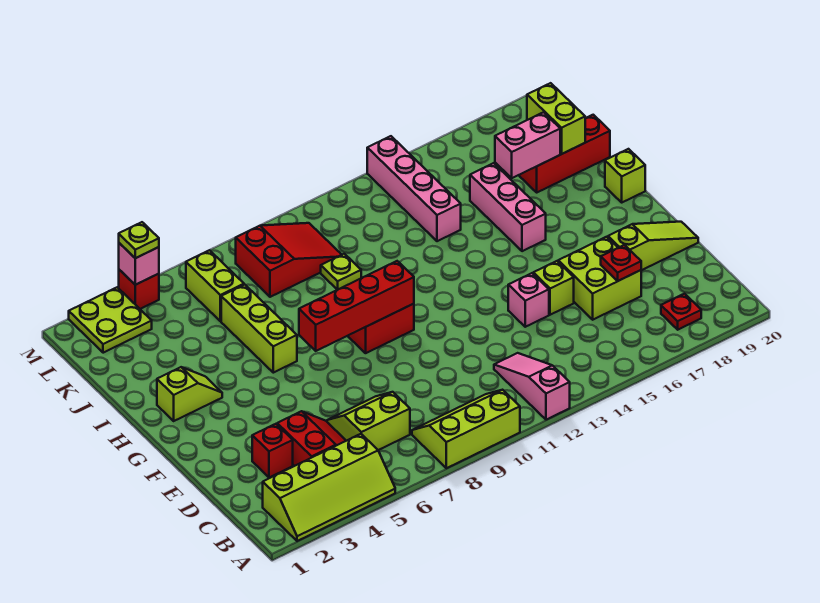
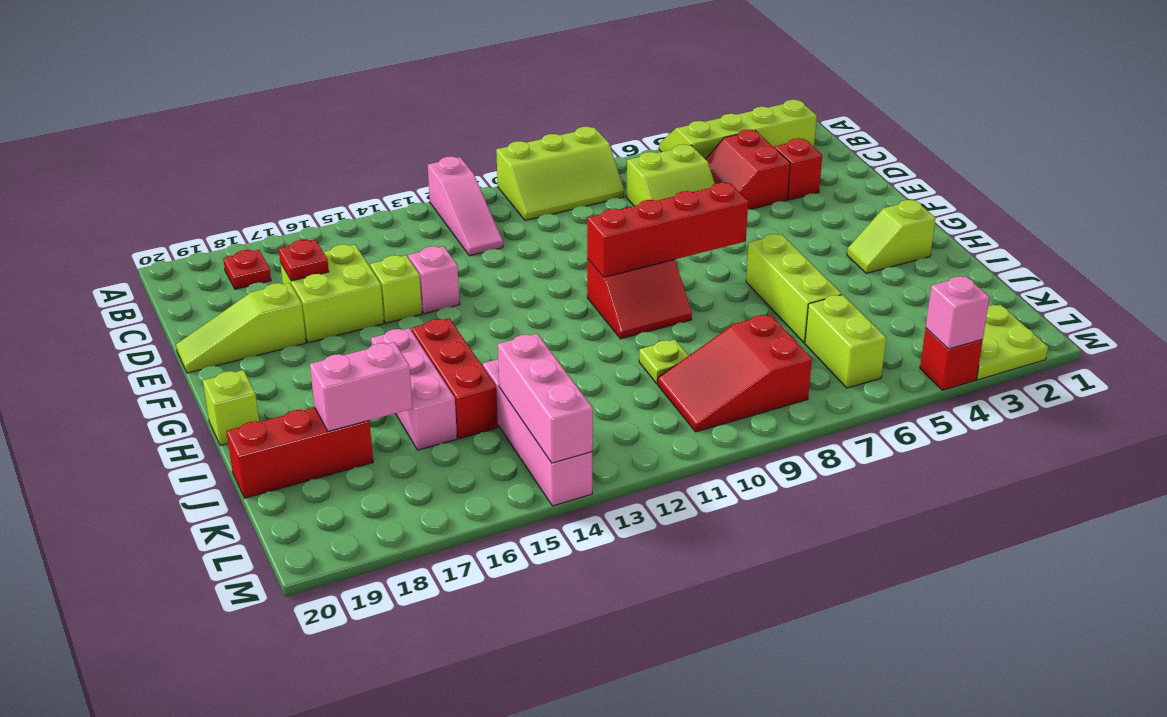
none -> red 1x3 brick [412,318,498,439]
lime 1x2 brick [527,83,585,154] -> none
none -> pink 1x3 brick [498,334,593,463]
lime 1x1 plate [119,222,159,258] -> none

